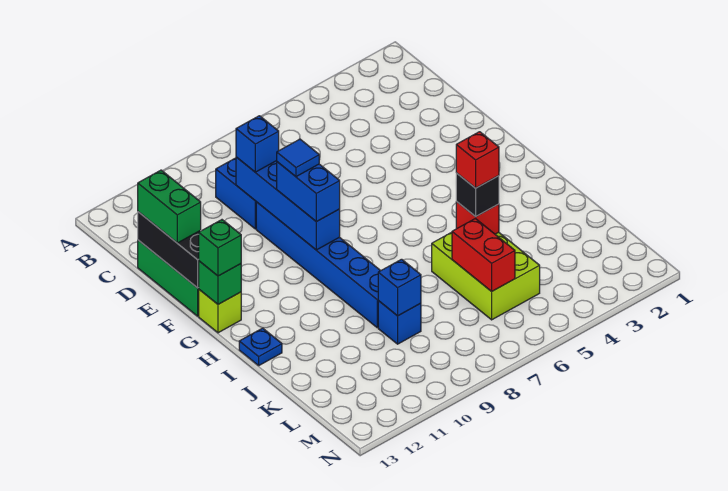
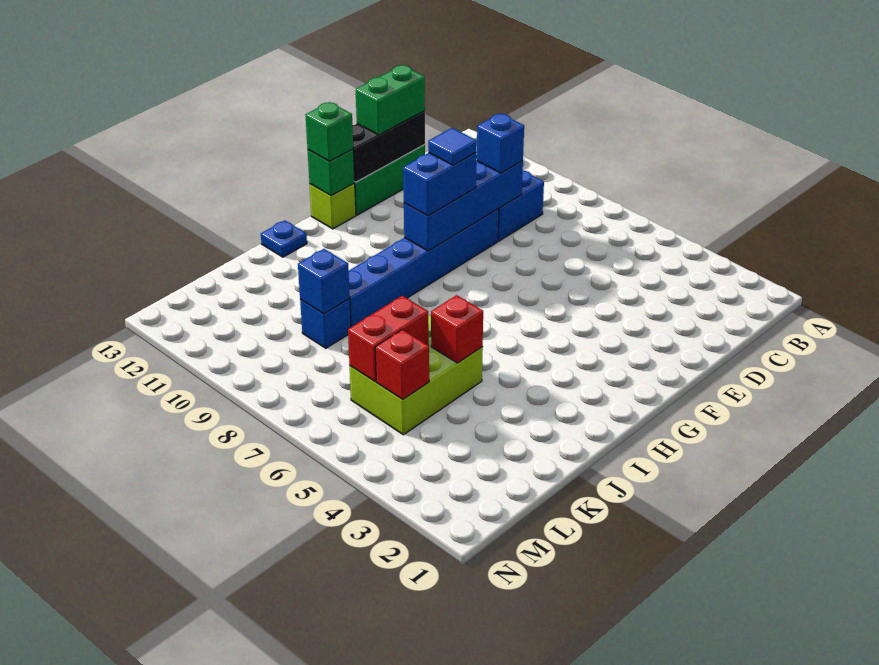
black 1x1 brick [456,173,499,217] -> none
red 1x1 brick [456,132,499,188] -> red 1x1 brick moved to [375,330,429,399]

